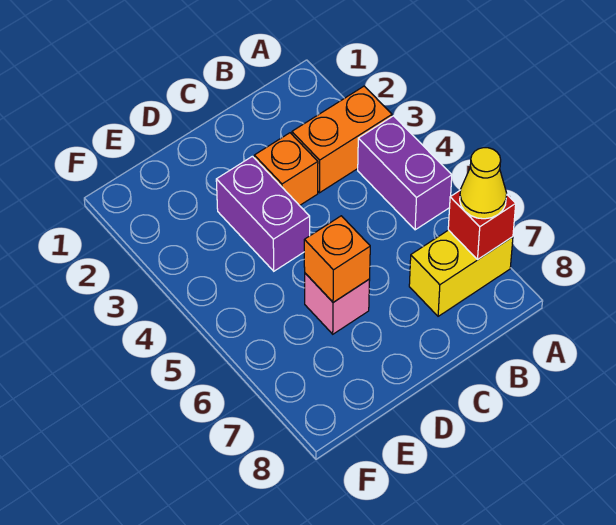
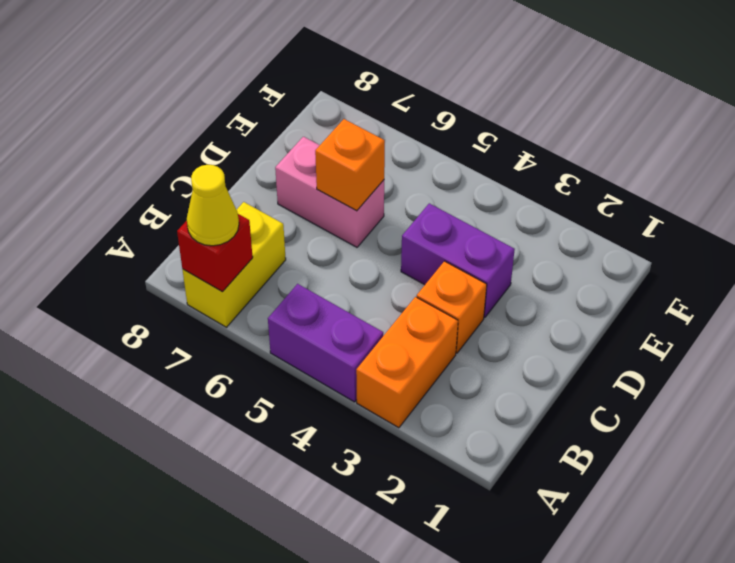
pink 1x1 brick [305,273,370,334] -> pink 1x2 brick [275,137,384,247]

